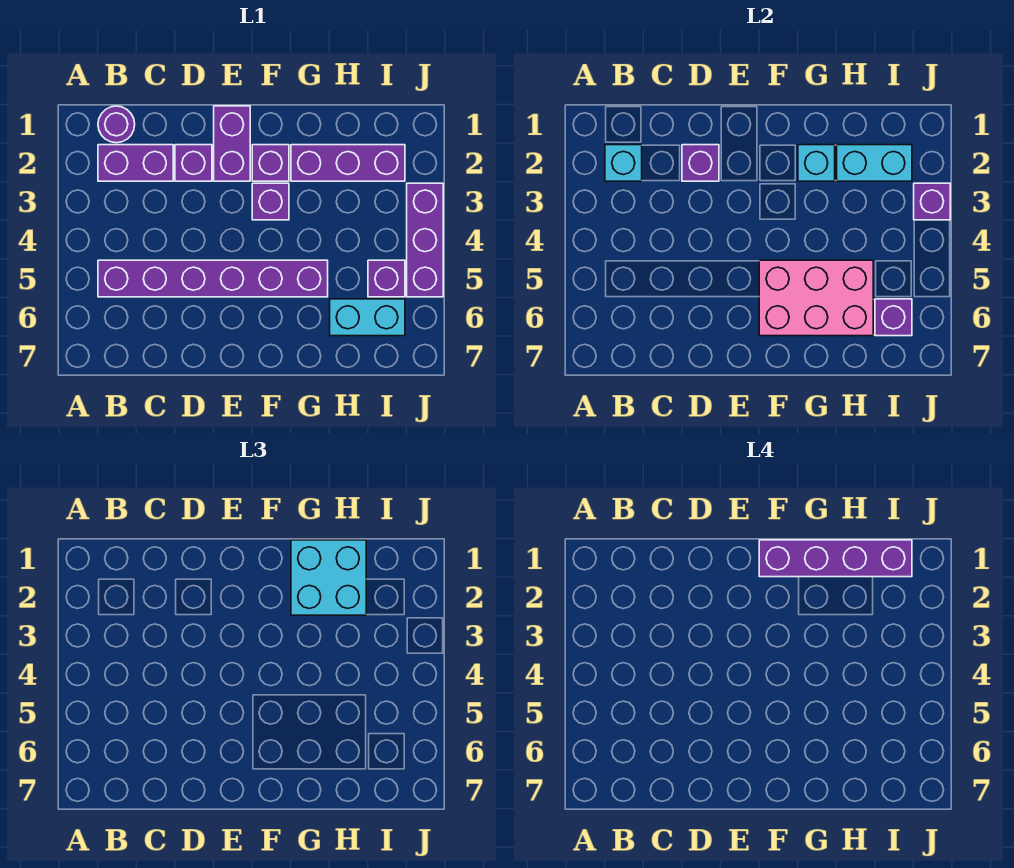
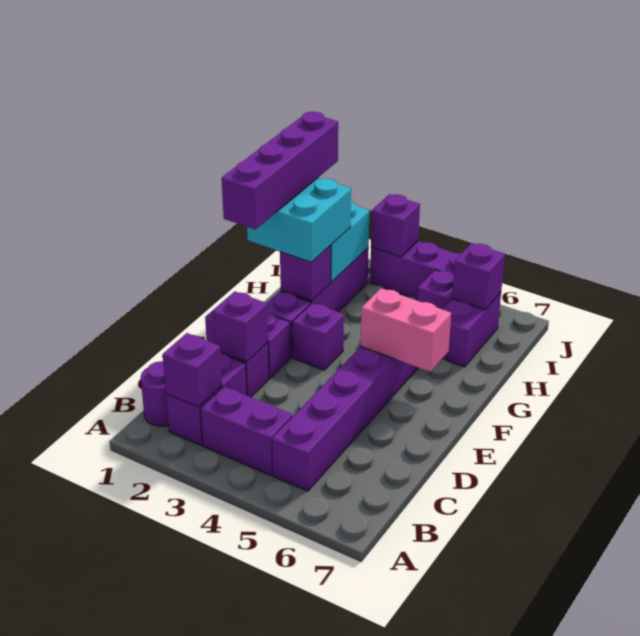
cyan 1x1 brick [605,145,642,181] -> purple 1x1 brick [163,333,222,407]
none -> purple 1x2 brick [200,387,293,475]
pink 2x3 brick [759,260,873,336] -> pink 1x2 brick [361,288,451,372]
cyan 1x1 brick [798,145,835,181] -> purple 1x1 brick [280,245,331,301]
cyan 1x2 brick [330,299,405,336] -> purple 1x2 brick [442,292,501,367]

